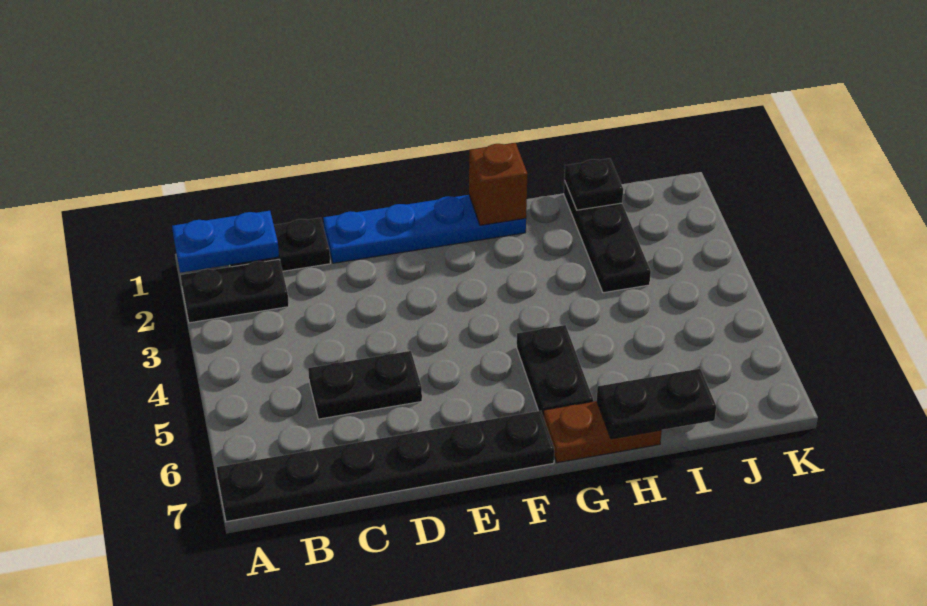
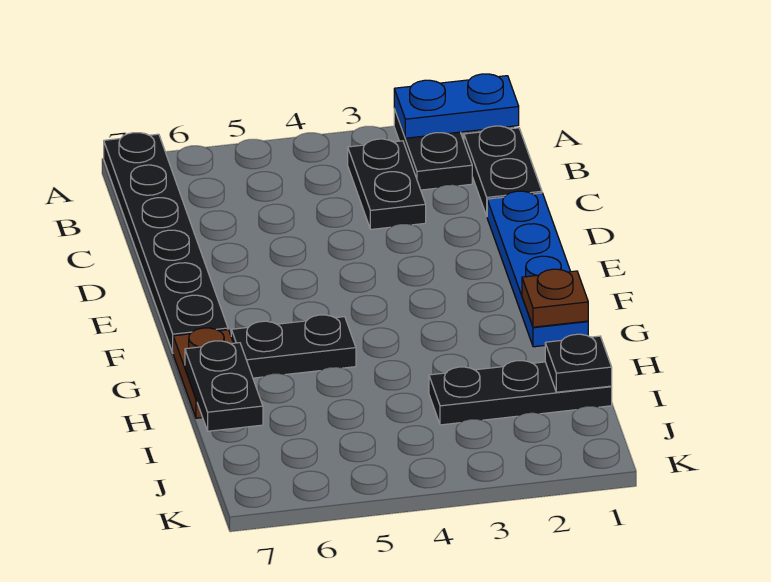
blue 1x2 plate [172,211,279,273] -> blue 1x2 plate turned to [394,74,519,138]
black 1x2 plate [308,351,422,419] -> black 1x2 plate moved to [348,139,426,229]
brown 1x1 brick [469,143,527,225] -> brown 1x1 plate [522,269,588,327]

